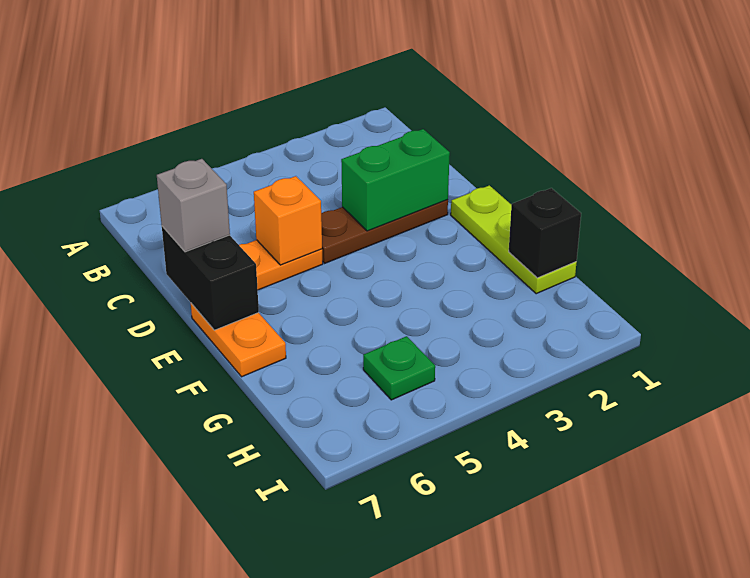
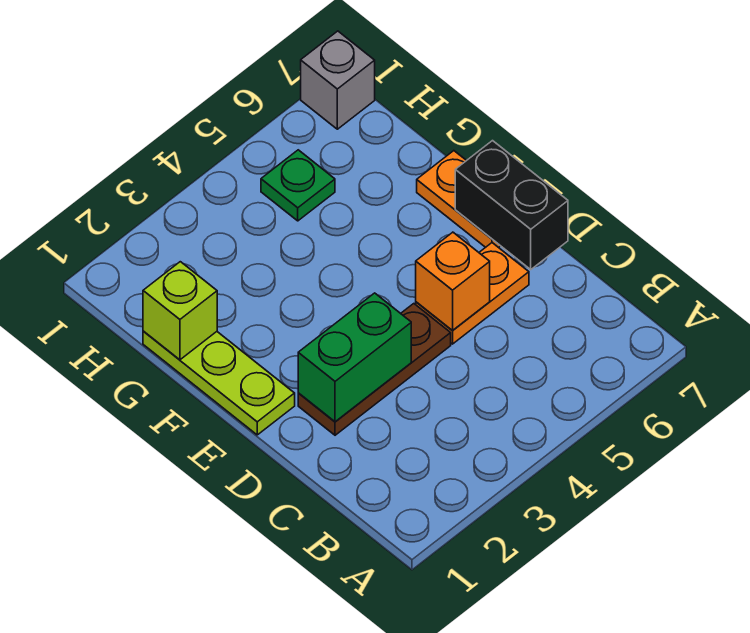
grey 1x1 brick [157,159,230,252] -> grey 1x1 brick moved to [301,31,375,129]
black 1x1 brick [509,188,581,278] -> lime 1x1 brick [143,262,217,360]

